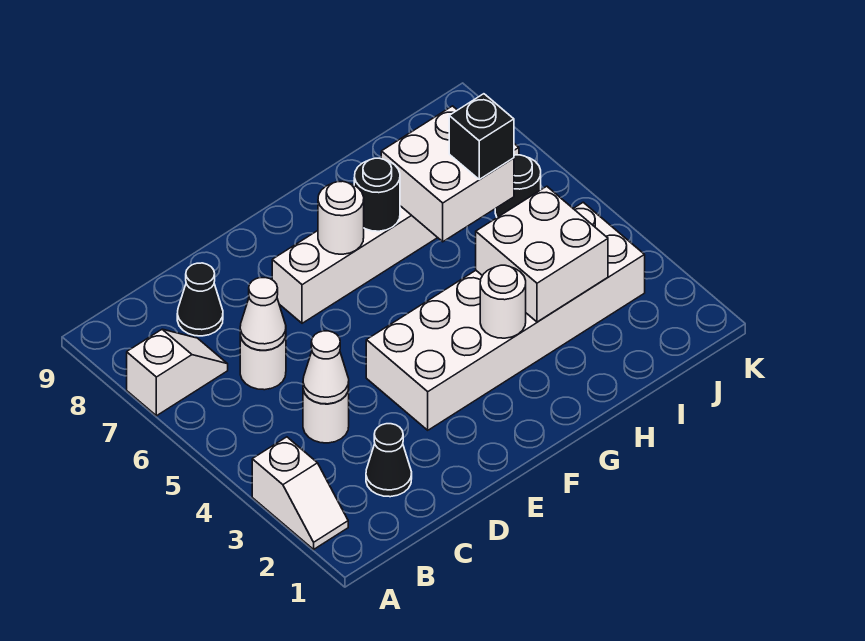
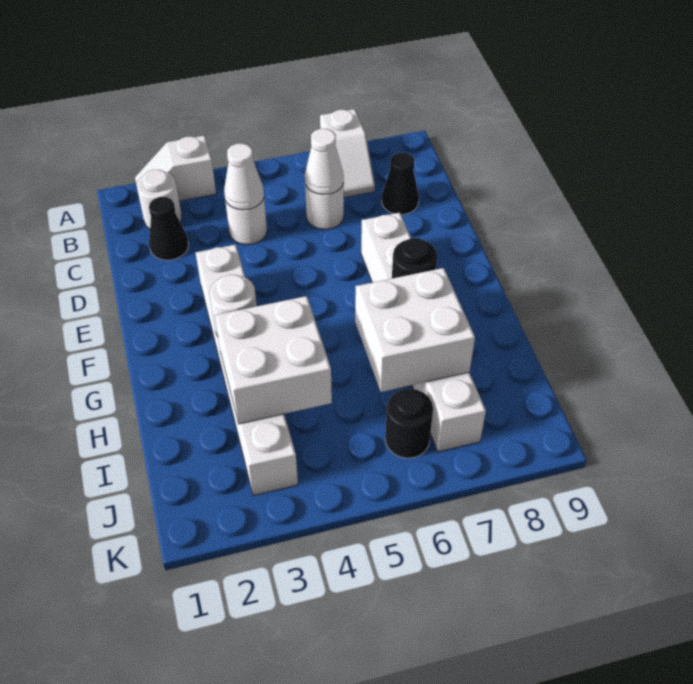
white 2x6 brick [366,202,645,430] -> white 1x6 brick [196,245,298,496]
white 1x1 round brick [318,181,364,254] -> white 1x1 round brick moved to [137,170,182,229]
black 1x1 brick [449,94,514,180] -> none

